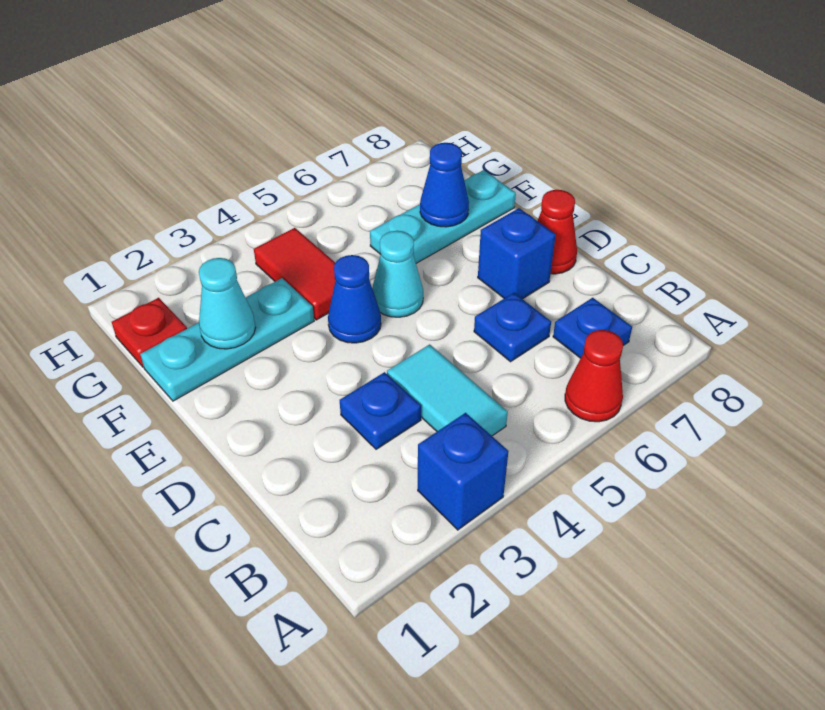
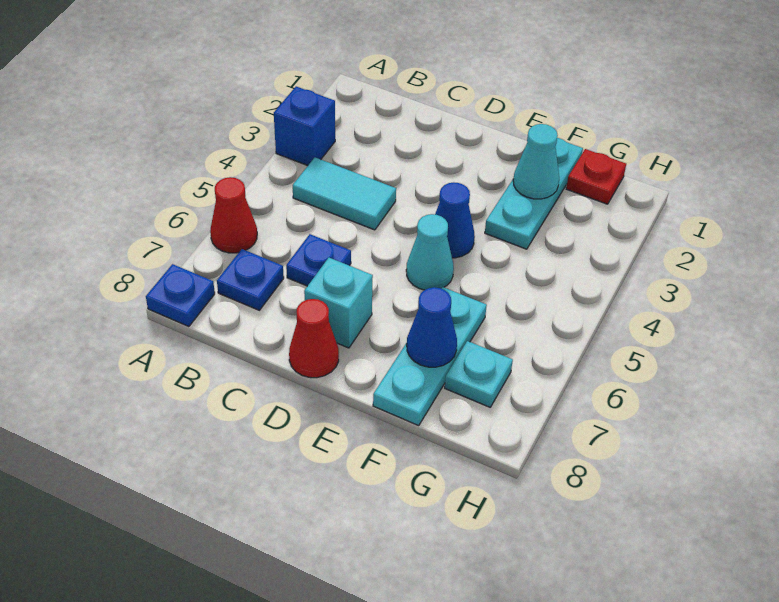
blue 1x1 plate [340,372,421,449] -> blue 1x1 plate moved to [146,264,215,327]
blue 1x1 brick [478,208,556,299] -> cyan 1x1 brick [304,258,373,348]
red 1x2 tile [254,228,336,320] -> none
none -> cyan 1x1 plate [445,341,513,407]

